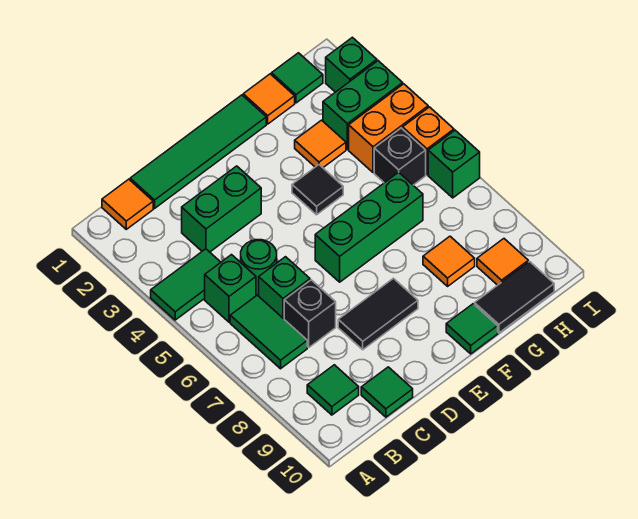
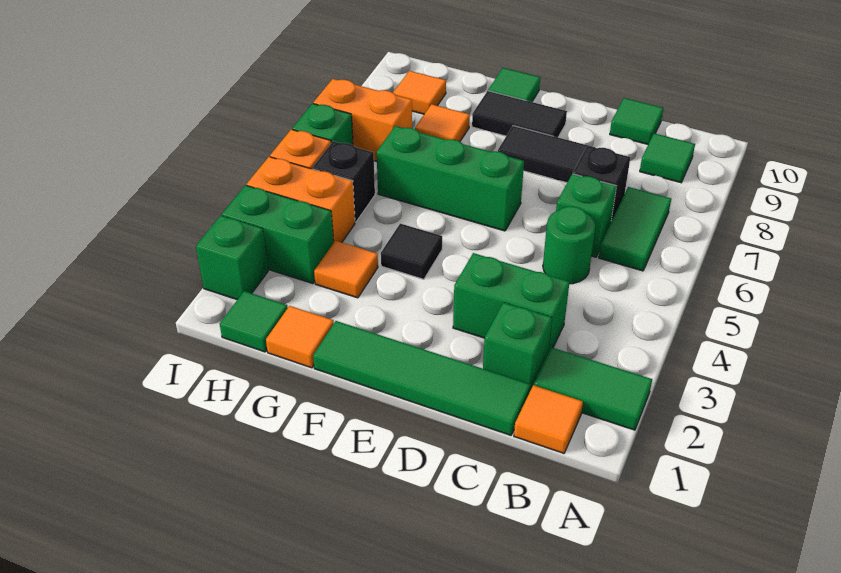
green 1x2 tile [151,249,221,320] -> green 1x2 tile moved to [534,347,652,430]
green 1x1 brick [205,255,256,322] -> green 1x1 brick moved to [483,303,552,391]
black 1x2 tile [475,262,554,333] -> black 1x2 tile moved to [472,91,567,137]
none -> orange 1x2 brick [313,79,412,161]

